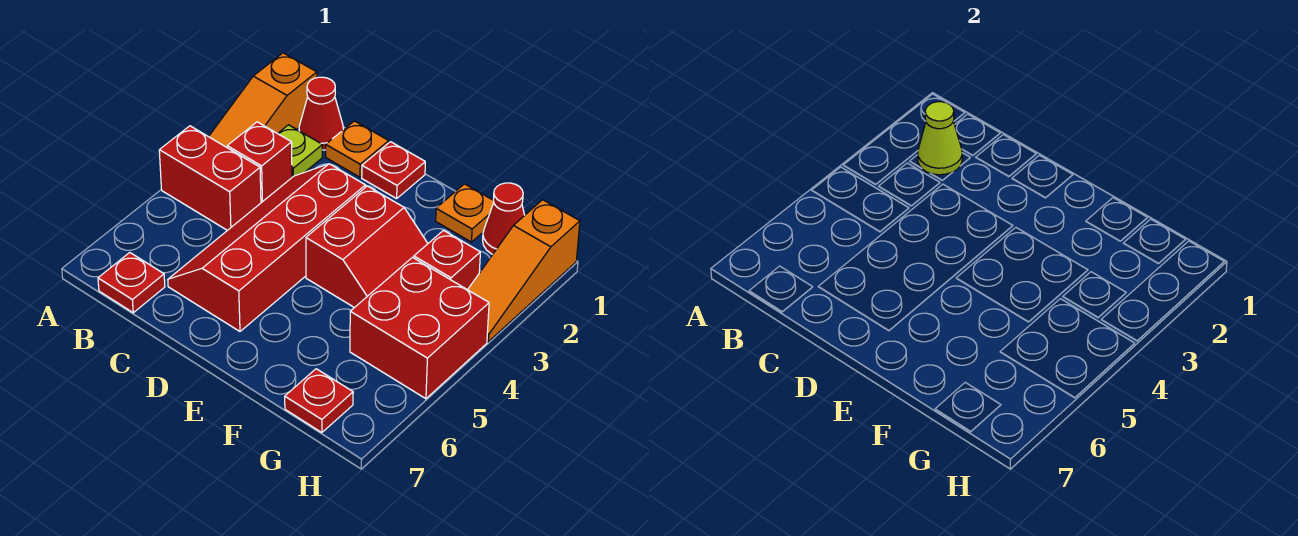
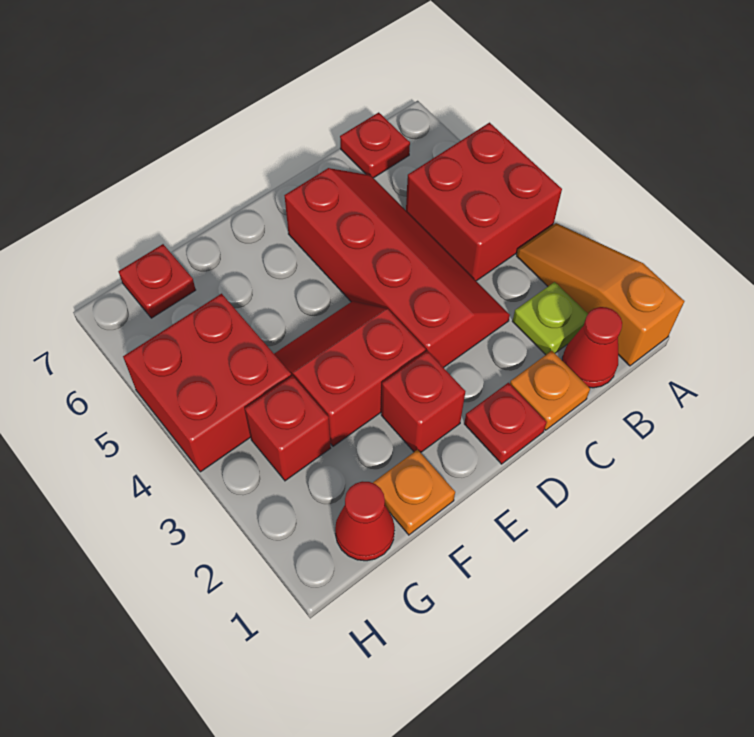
red 1x2 brick [159,126,261,230] -> red 2x2 brick [406,123,562,281]
lime 1x1 cone [918,102,962,175] -> none
red 1x1 brick [227,122,292,203] -> red 1x1 brick moved to [381,351,465,453]
red 2x2 slope [306,186,428,308] -> red 2x2 slope turned to [274,301,426,446]
orange 1x3 slope [468,200,580,342] -> none

